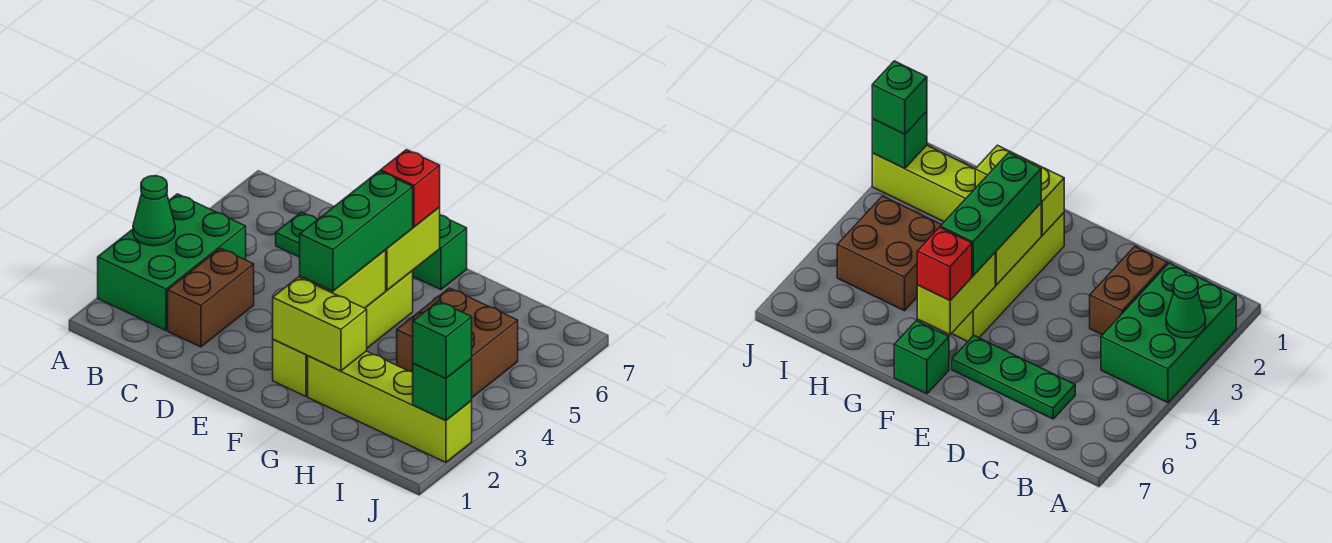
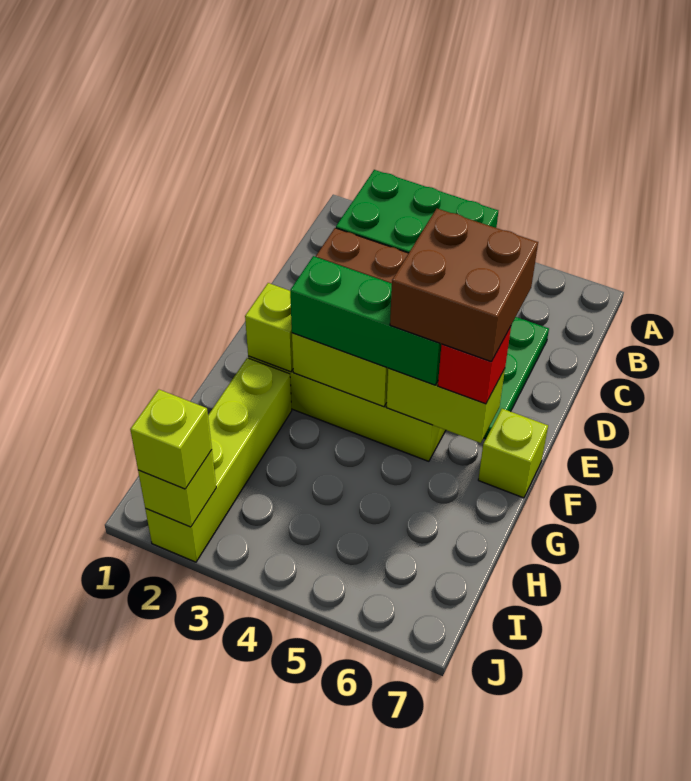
green 1x1 cone [133,176,175,246] -> none
lime 1x2 brick [273,277,367,371] -> lime 1x1 brick [245,283,293,372]
green 1x1 brick [412,215,467,290] -> lime 1x1 brick [478,409,548,498]
brown 2x2 brick [397,288,518,397] -> brown 2x2 brick moved to [390,209,538,362]
green 1x1 brick [413,359,472,421] -> lime 1x1 brick [138,450,216,527]
green 1x1 brick [413,301,472,379] -> lime 1x1 brick [130,390,212,489]

